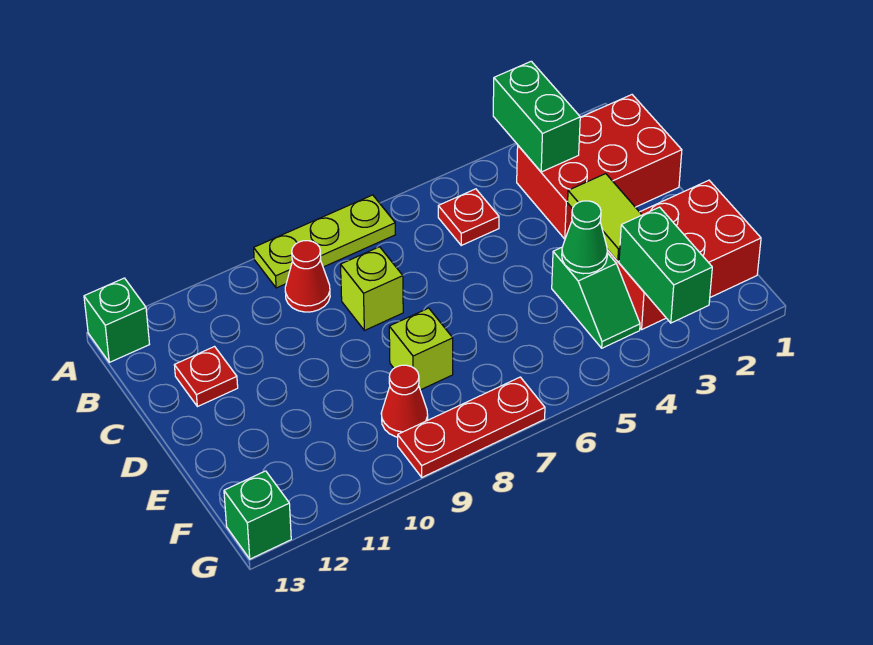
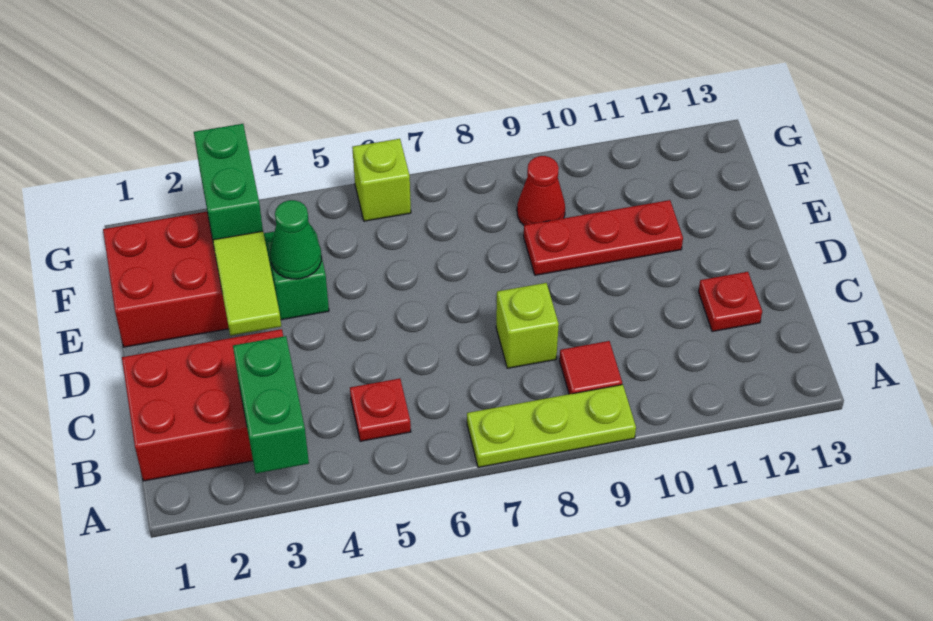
green 1x1 brick [84,278,150,362] -> none
red 1x1 cone [285,241,330,312] -> red 1x1 tile [560,341,622,394]
lime 1x1 brick [389,308,453,390] -> lime 1x1 brick moved to [352,139,411,221]
red 1x3 plate [398,377,545,477] -> red 1x3 plate moved to [524,200,683,275]
green 1x1 brick [224,471,291,559] -> none

